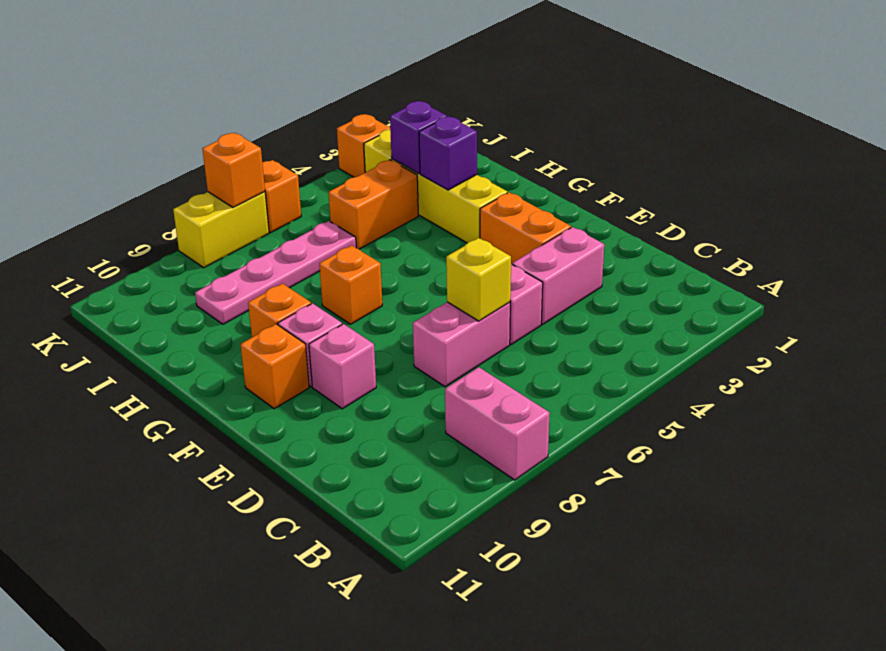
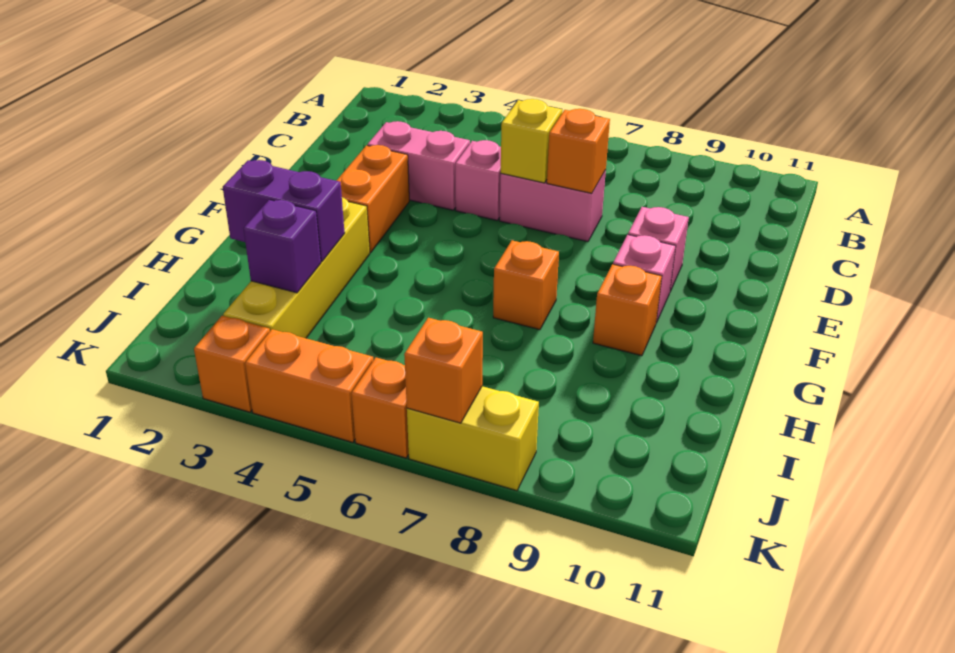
pink 1x2 brick [445,367,549,480] -> none
orange 1x1 brick [240,324,309,409] -> orange 1x1 brick moved to [547,109,610,193]
purple 1x1 brick [419,116,477,190] -> purple 1x2 brick [223,160,345,261]
orange 1x2 brick [329,160,418,249] -> orange 1x2 brick moved to [245,329,373,442]
pink 1x4 plate [195,221,356,324] -> none

